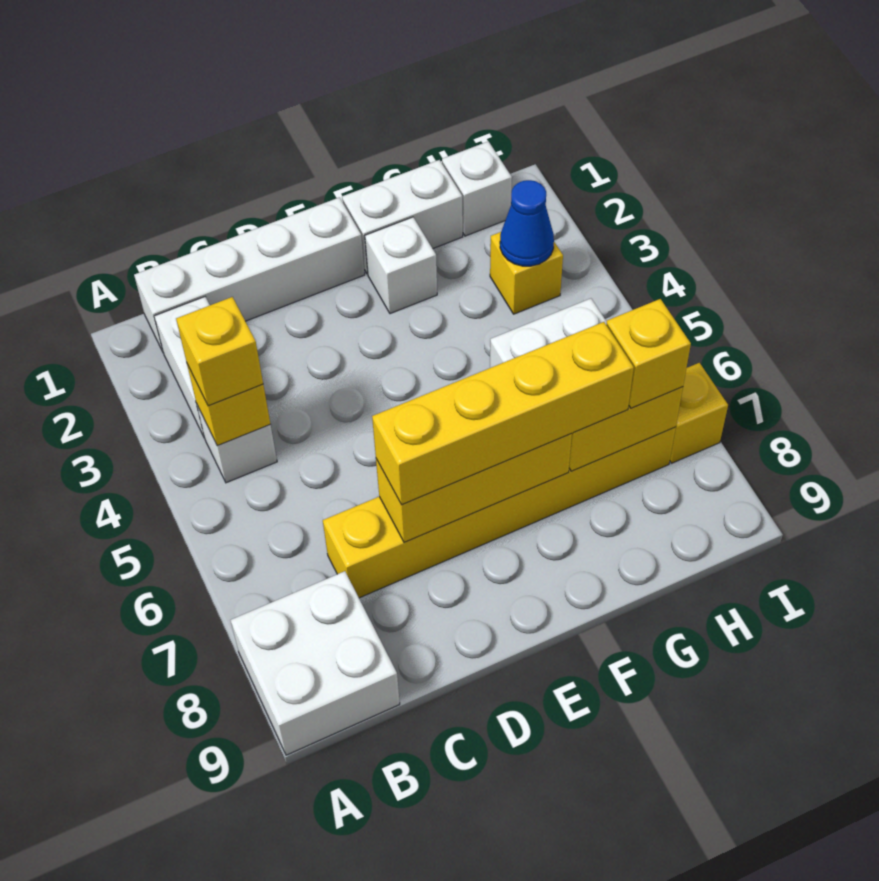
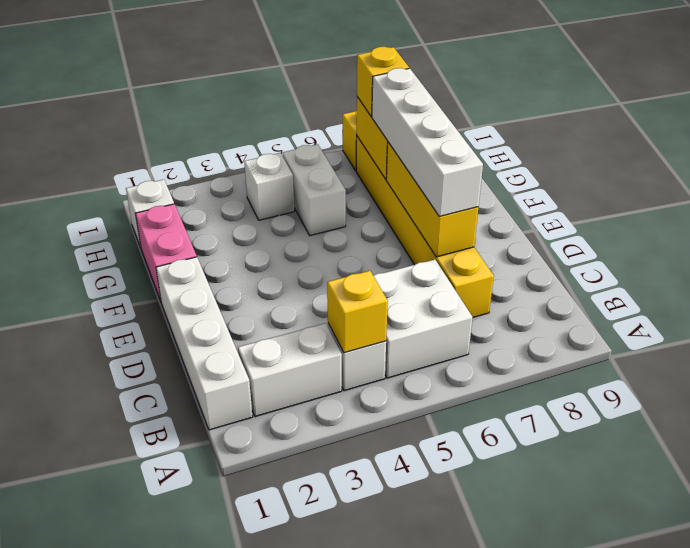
white 2x2 brick [230,571,400,755] -> white 2x2 brick moved to [374,259,473,378]
yellow 1x1 brick [176,297,263,406] -> none
yellow 1x4 brick [372,322,634,505] -> white 1x4 brick [372,68,483,216]
white 1x2 brick [342,160,463,274] -> pink 1x2 brick [135,204,197,301]
white 1x1 brick [365,217,437,314] -> white 1x1 brick moved to [244,153,294,220]
yellow 1x1 brick [490,232,563,314] -> none
blue 1x1 cone [500,180,554,266] -> none

